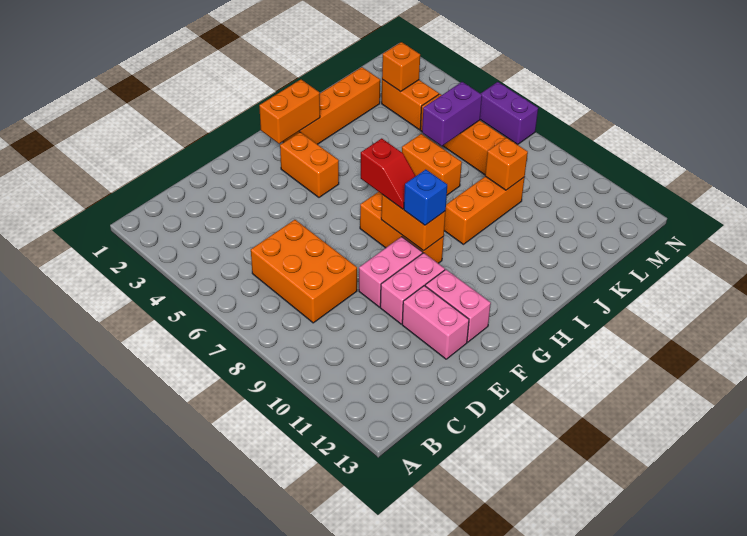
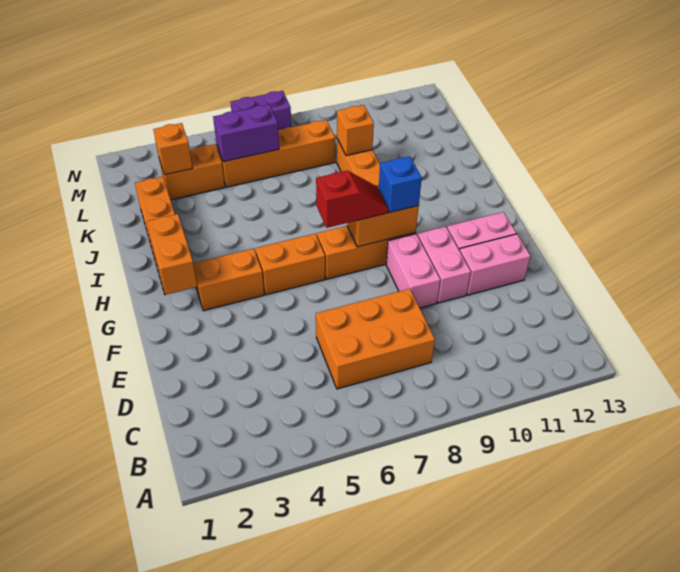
orange 1x2 brick [402,134,462,195] -> orange 1x2 brick moved to [255,234,325,295]
purple 1x2 brick [422,82,482,146] -> purple 1x2 brick turned to [213,105,279,162]

